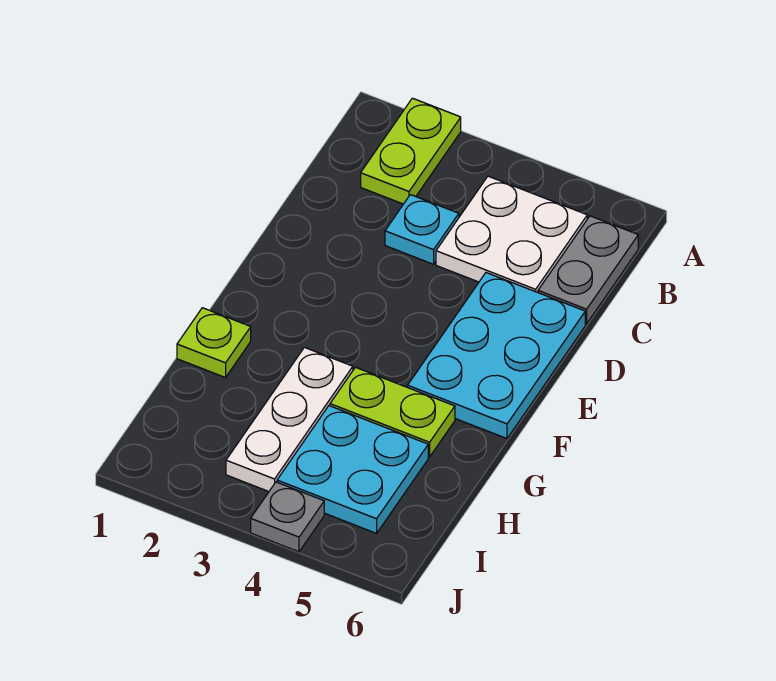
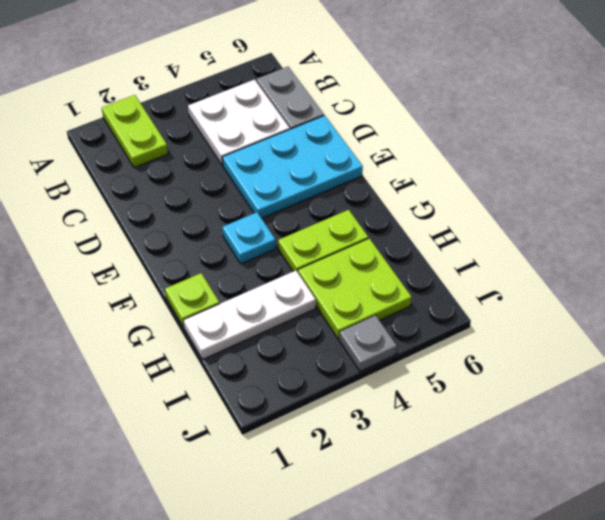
cyan 1x1 plate [385,195,459,264] -> cyan 1x1 plate moved to [222,212,276,264]
cyan 2x3 plate [408,273,585,439] -> cyan 2x3 plate turned to [222,115,363,218]
white 1x3 plate [226,348,353,491] -> white 1x3 plate turned to [183,271,316,359]
cyan 2x2 plate [277,406,428,533] -> lime 2x2 plate [298,238,412,339]

